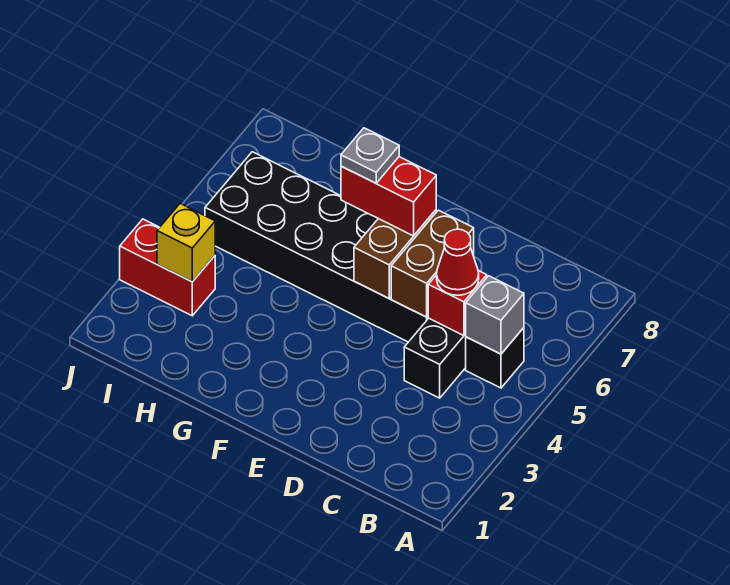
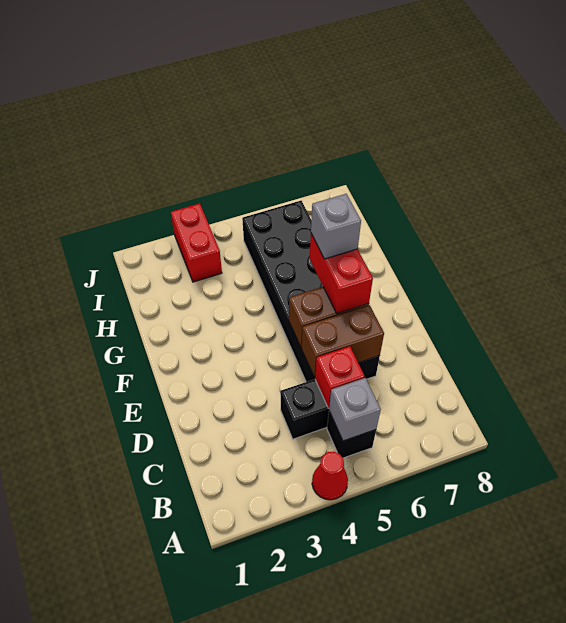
red 1x1 cone [437,229,479,295] -> red 1x1 cone moved to [312,452,348,500]
grey 1x1 plate [341,128,399,183] -> grey 1x1 brick [311,194,361,259]
yellow 1x1 brick [157,204,215,282] -> none

